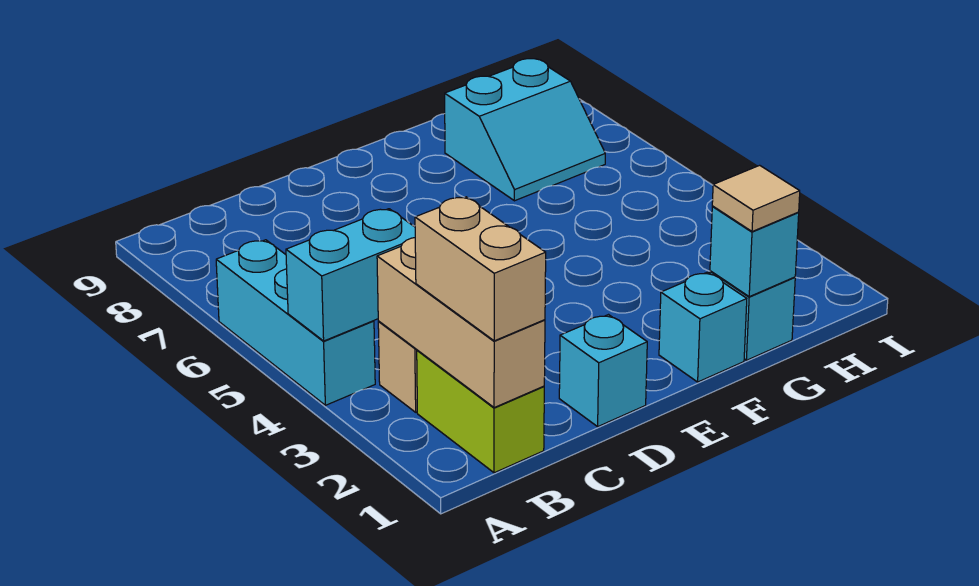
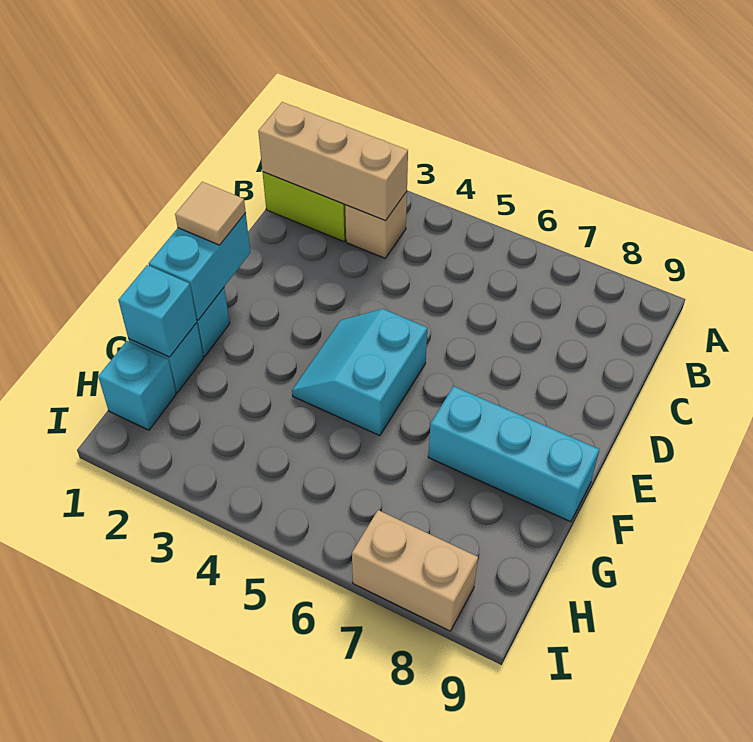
cyan 1x3 brick [216,240,375,405] -> cyan 1x3 brick moved to [428,386,599,522]
cyan 1x2 brick [286,209,415,341] -> cyan 1x2 brick moved to [149,213,250,320]
tan 1x2 brick [415,197,546,341] -> tan 1x2 brick moved to [352,510,478,631]
cyan 1x1 brick [559,315,647,427] -> cyan 1x1 brick moved to [98,341,176,430]
tan 1x1 tile [712,165,800,232] -> tan 1x1 tile moved to [175,182,246,245]
cyan 2x2 slope [445,59,605,201] -> cyan 2x2 slope moved to [292,309,427,436]

